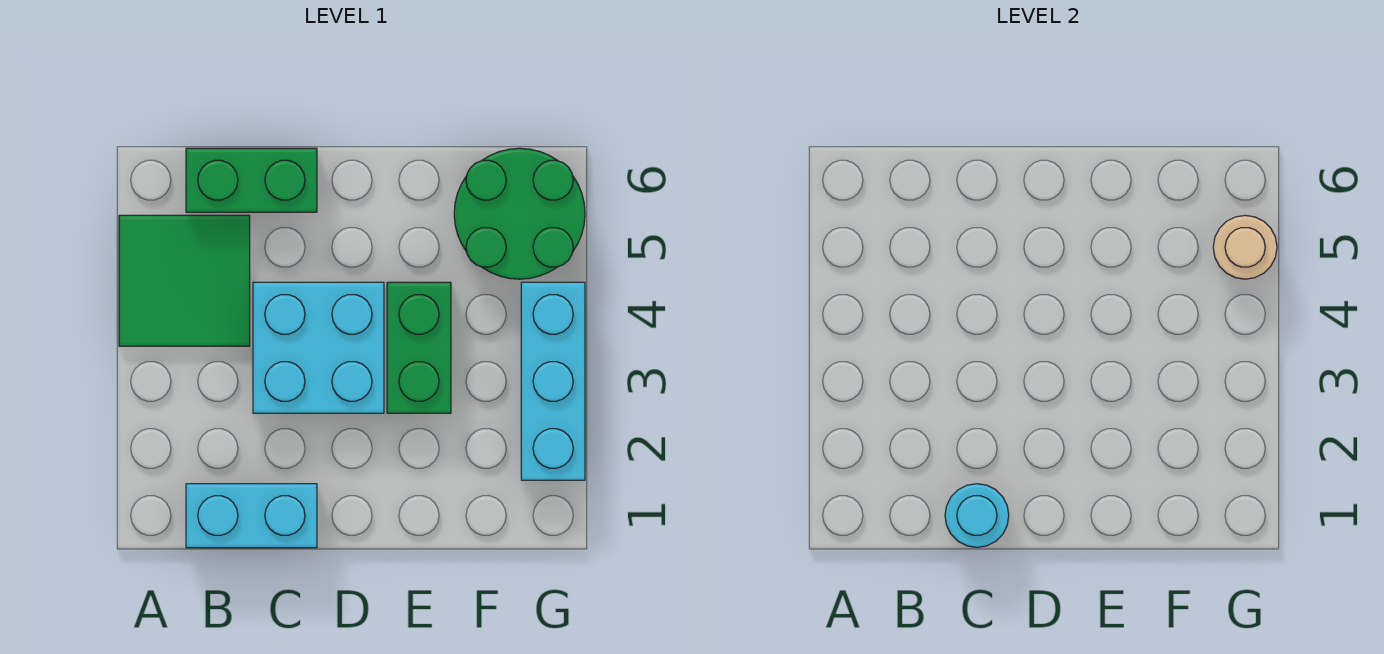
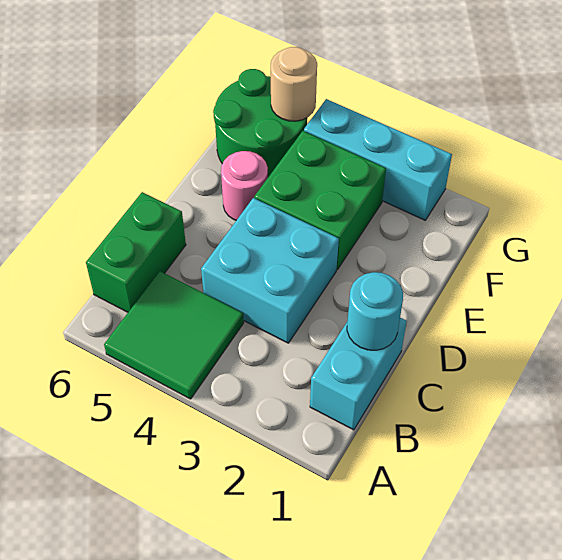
green 1x2 brick [387,282,451,413] -> green 2x2 brick [254,131,386,269]
none -> pink 1x1 round brick [221,151,268,220]

